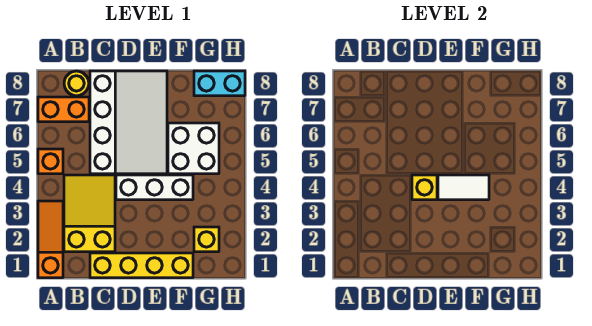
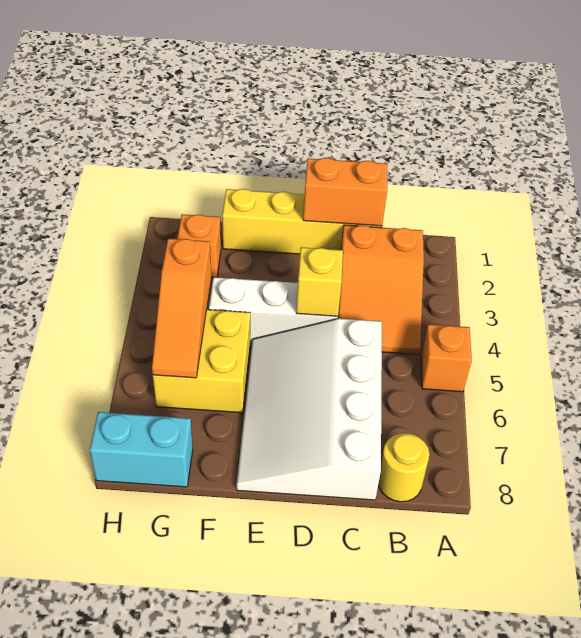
orange 1x3 slope [38,201,63,278] -> orange 1x3 slope moved to [152,239,211,378]
orange 1x2 brick [38,97,89,122] -> orange 1x2 brick moved to [303,158,387,226]
yellow 2x3 slope [64,175,115,252] -> orange 2x3 slope [338,225,424,355]
white 1x2 tile [438,175,489,200] -> none
white 2x2 brick [168,123,219,174] -> yellow 2x2 brick [153,310,250,413]
yellow 1x1 brick [194,227,219,252] -> orange 1x1 brick [177,214,221,278]

